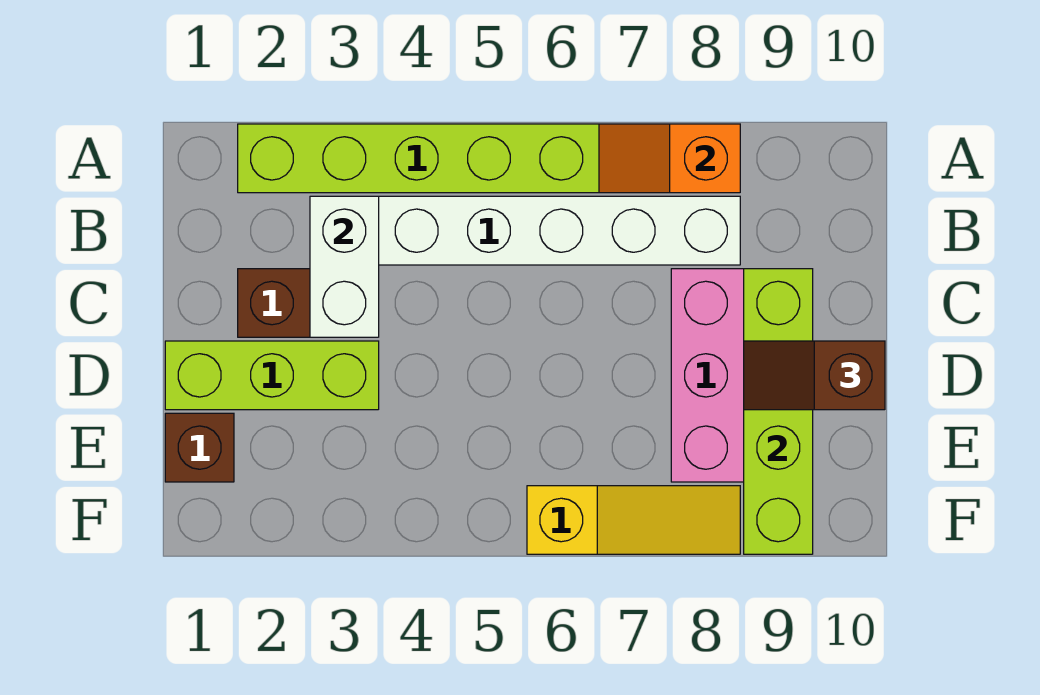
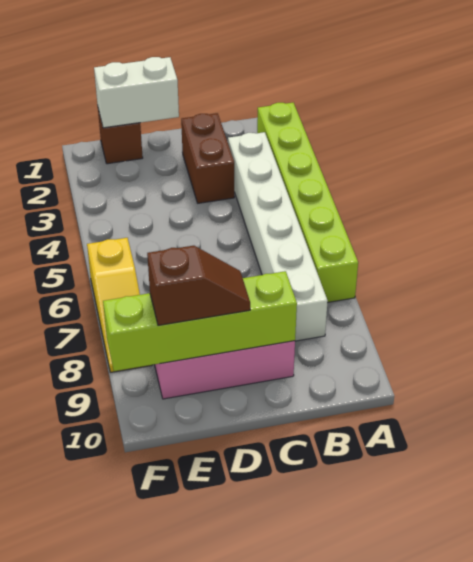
orange 1x2 slope [599,124,740,193] -> none
white 1x2 brick [310,196,379,337] -> white 1x2 brick moved to [94,57,179,128]
lime 1x3 brick [165,341,379,410] -> none
brown 1x2 slope [744,341,885,410] -> brown 1x2 slope turned to [147,246,250,325]

